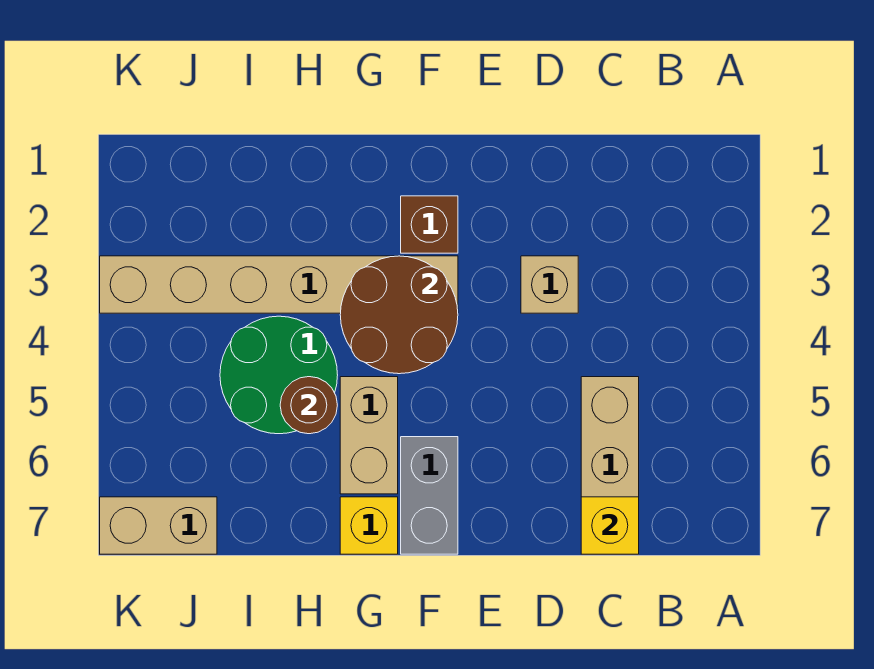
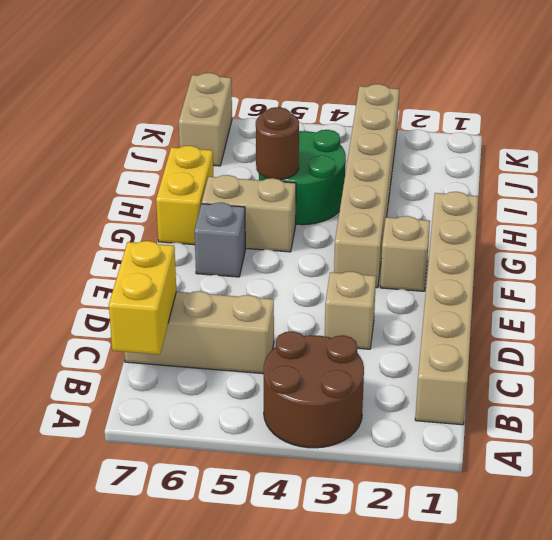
none -> tan 1x6 brick [415,192,478,425]
yellow 1x1 brick [581,497,639,554] -> yellow 1x2 brick [109,241,176,355]
brown 1x1 brick [401,196,458,253] -> tan 1x1 brick [380,216,430,291]
brown 2x2 round brick [340,256,458,374] -> brown 2x2 round brick moved to [264,331,364,448]
grey 1x2 brick [401,437,458,554] -> grey 1x1 brick [194,202,245,277]
yellow 1x1 brick [340,497,398,554] -> yellow 1x2 brick [156,146,213,245]

